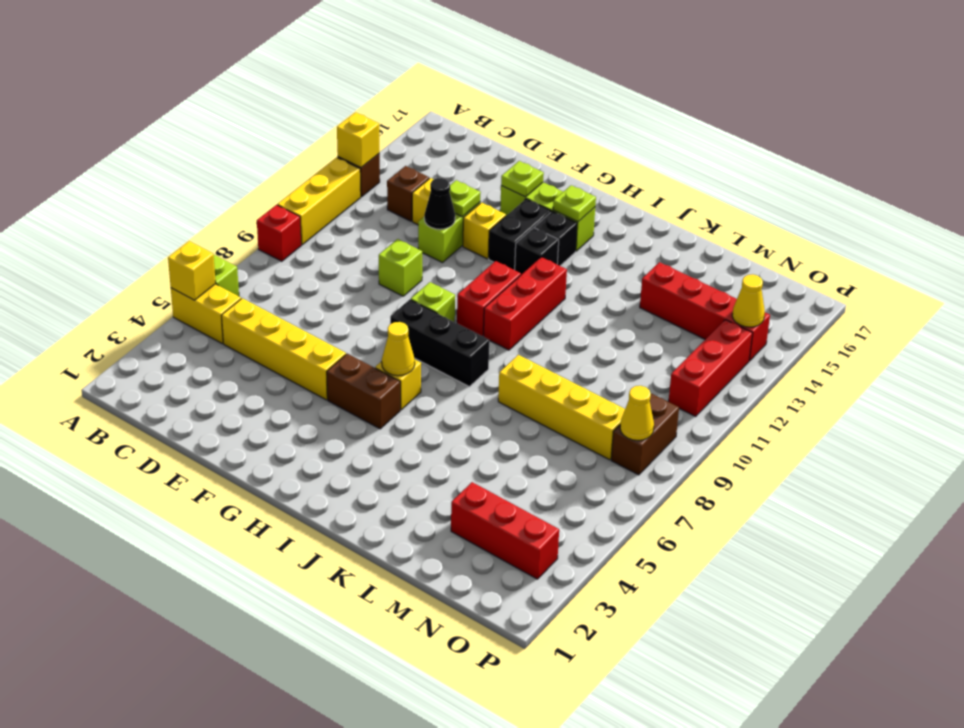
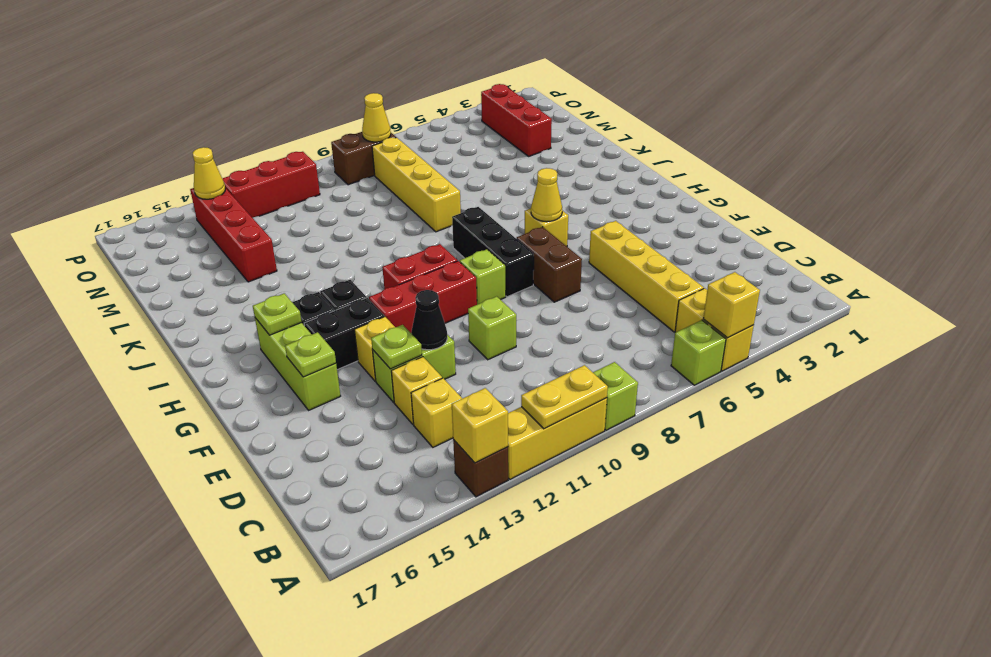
red 1x1 brick [257,205,301,261] -> lime 1x1 brick [593,362,638,430]
none -> yellow 1x2 plate [521,365,608,429]
brown 1x1 brick [387,166,429,221] -> yellow 1x1 brick [411,378,462,447]
brown 1x2 brick [327,354,400,429] -> brown 1x2 brick moved to [517,227,582,302]
red 1x3 brick [484,257,567,350] -> red 1x3 brick moved to [369,261,477,333]

